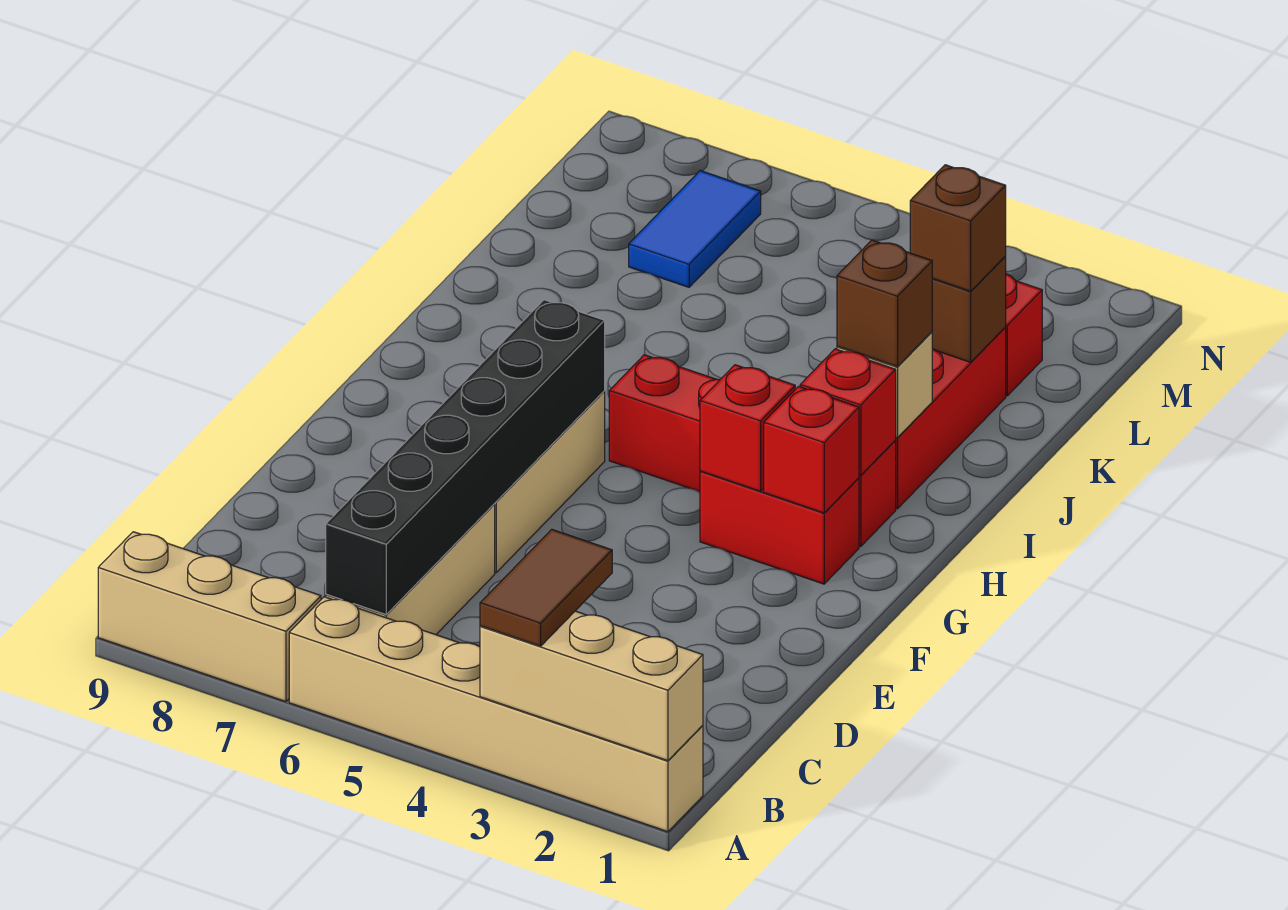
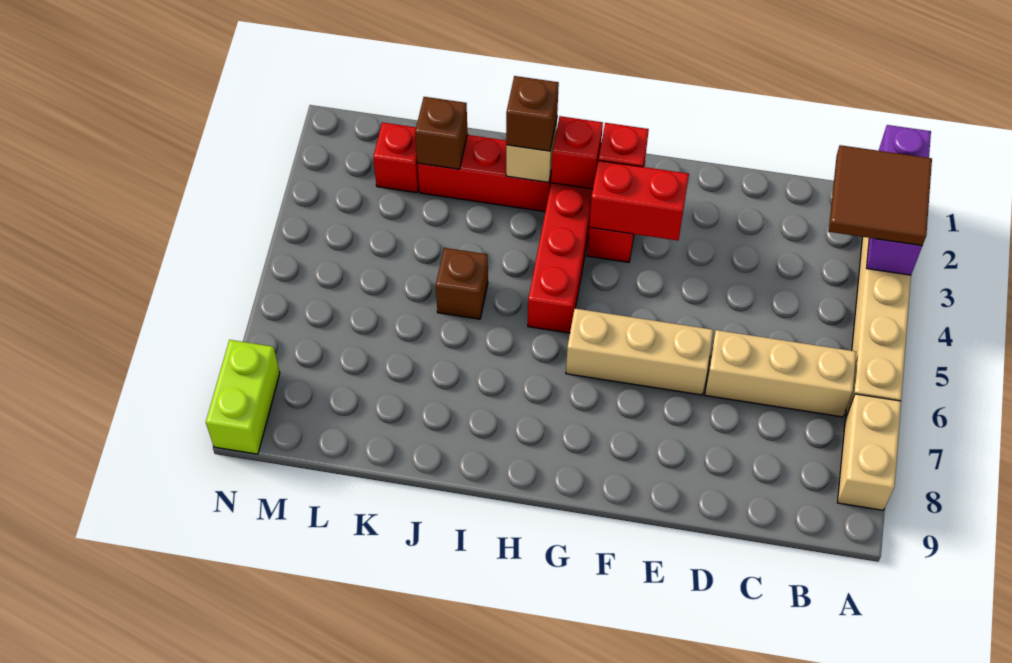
tan 1x3 brick [480,611,703,761] -> purple 1x3 brick [867,125,931,275]
brown 1x2 tile [480,529,612,646] -> brown 2x2 tile [829,145,932,246]
tan 1x3 brick [98,532,321,702] -> tan 1x2 brick [838,394,901,510]
black 1x6 brick [326,300,605,614] -> none
red 1x1 brick [700,365,795,491] -> red 1x2 brick [589,160,689,241]
brown 1x1 brick [910,165,1006,291] -> brown 1x1 brick moved to [436,248,488,319]
blue 1x2 tile [629,171,761,287] -> none
none -> lime 1x2 brick [206,340,280,454]

